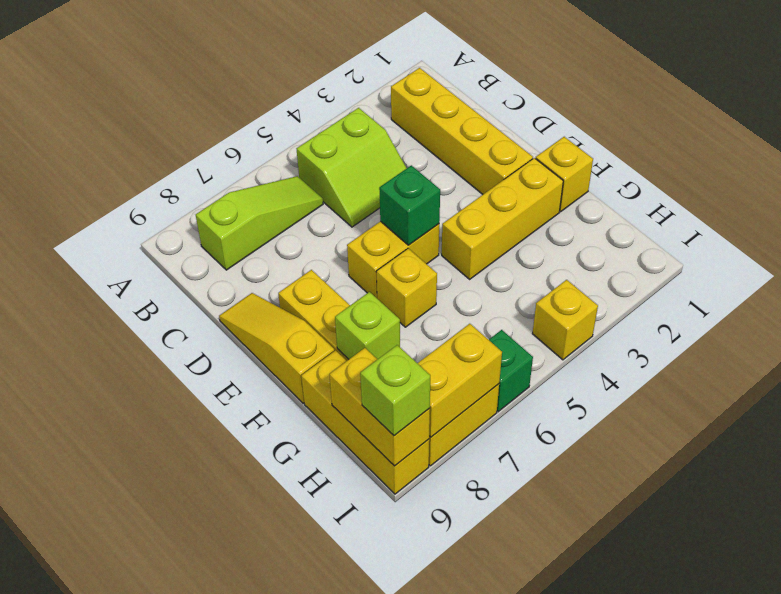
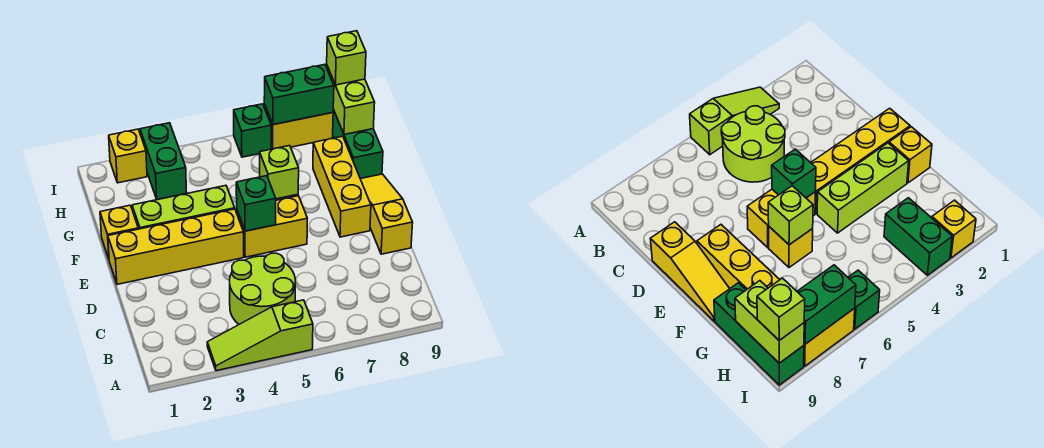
yellow 1x4 brick [391,68,533,194] -> yellow 1x4 brick turned to [108,209,244,284]
lime 2x2 slope [297,108,407,227] -> lime 2x2 round brick [230,253,296,324]
lime 1x3 slope [196,176,323,270] -> lime 1x3 slope moved to [207,300,313,371]
yellow 1x3 slope [219,293,334,403] -> yellow 1x3 slope turned to [361,174,413,254]
yellow 1x3 brick [442,158,563,279] -> lime 1x3 brick [132,186,235,229]
lime 1x1 brick [335,292,400,360] -> lime 1x1 brick moved to [260,146,299,199]
yellow 1x3 brick [301,350,429,494] -> green 1x3 brick [333,110,383,179]
none -> green 1x2 brick [140,123,187,200]
yellow 1x2 brick [329,348,430,466] -> lime 1x2 brick [327,66,375,135]
yellow 1x1 brick [532,280,598,360] -> yellow 1x1 brick moved to [109,129,147,183]
yellow 1x2 brick [418,324,502,437] -> green 1x2 brick [264,65,334,125]

